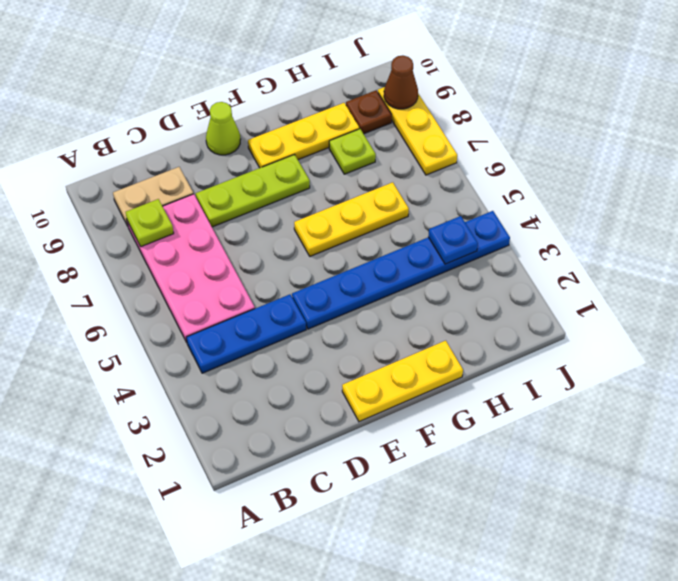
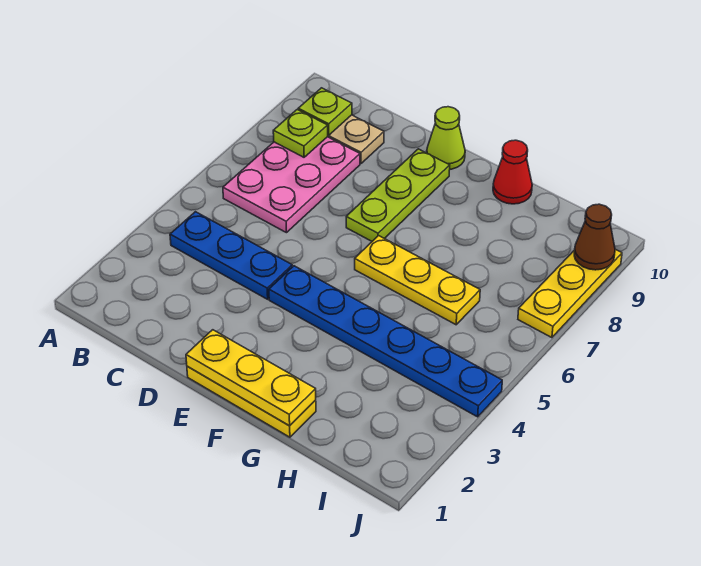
pink 2x4 plate [127,194,255,342] -> pink 2x3 plate [223,137,360,233]
lime 1x3 plate [196,155,310,227] -> lime 1x3 plate turned to [346,149,450,241]
yellow 1x3 plate [248,103,359,168] -> yellow 1x3 plate moved to [186,330,316,426]
none -> red 1x1 cone [493,140,532,204]
lime 1x1 plate [329,129,376,174] -> lime 1x1 plate moved to [298,88,352,135]
blue 1x1 plate [428,216,478,264] -> none
brown 1x1 plate [346,90,392,134] -> none

